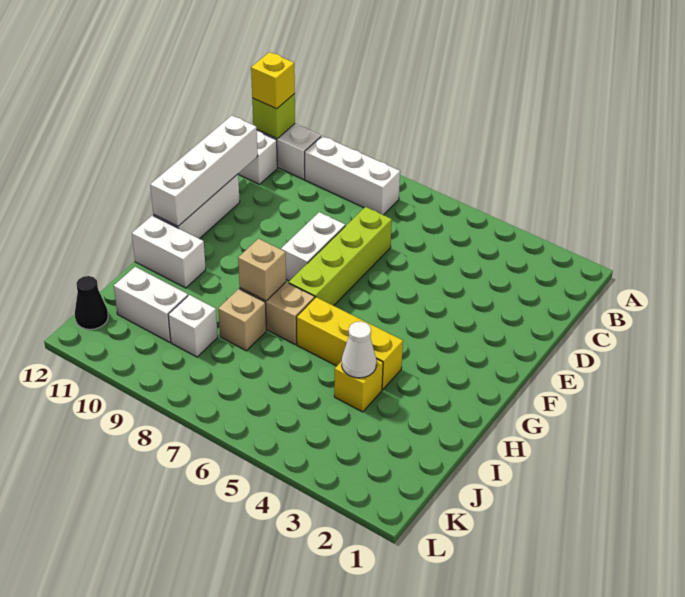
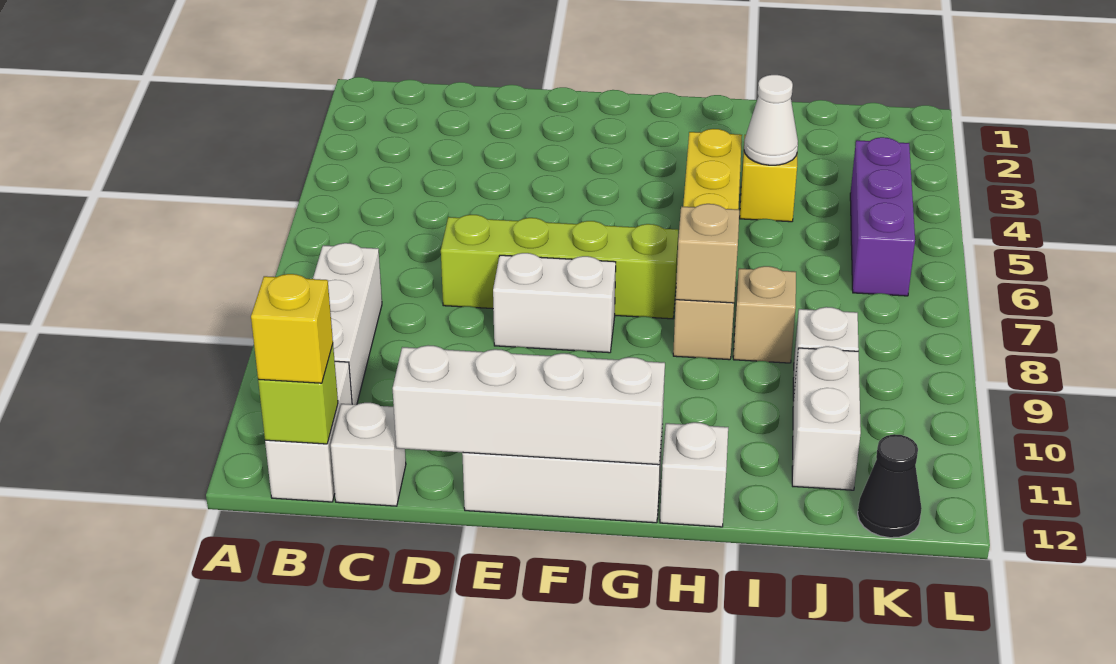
white 1x2 brick [132,215,206,288] -> white 1x1 brick [660,422,728,527]
none -> purple 1x3 brick [850,137,915,296]

